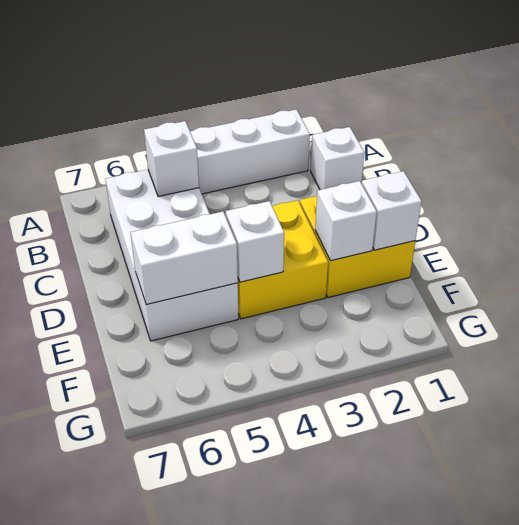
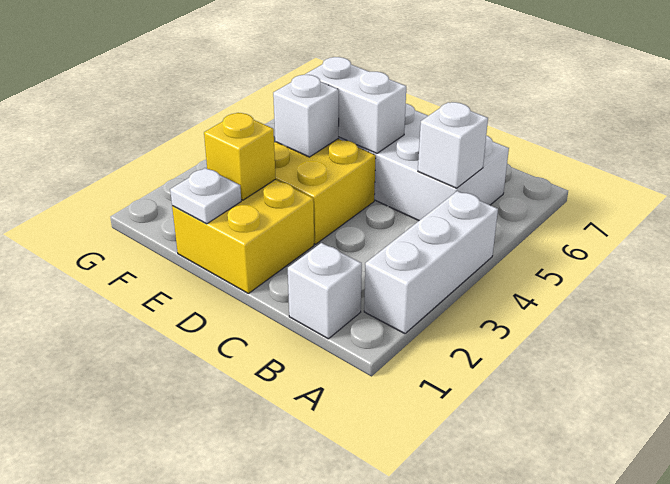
white 1x1 brick [362,171,422,250] -> white 1x1 plate [170,168,241,224]
white 1x1 brick [315,181,377,261] -> yellow 1x1 brick [204,113,276,200]
white 1x2 brick [130,212,238,305] -> white 1x2 brick turned to [305,57,406,153]

